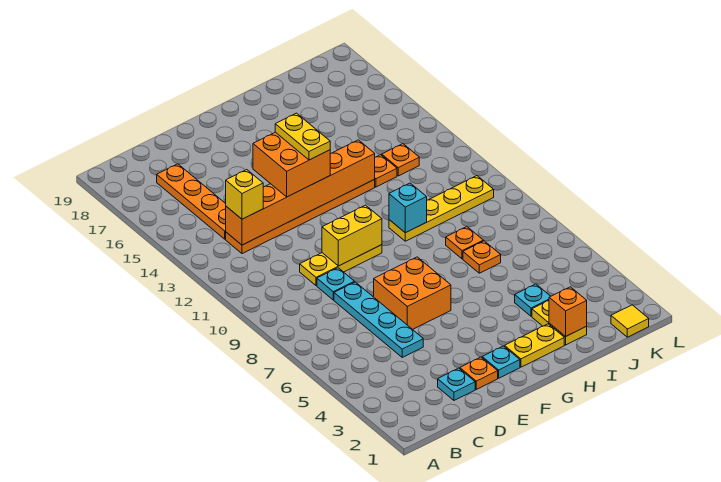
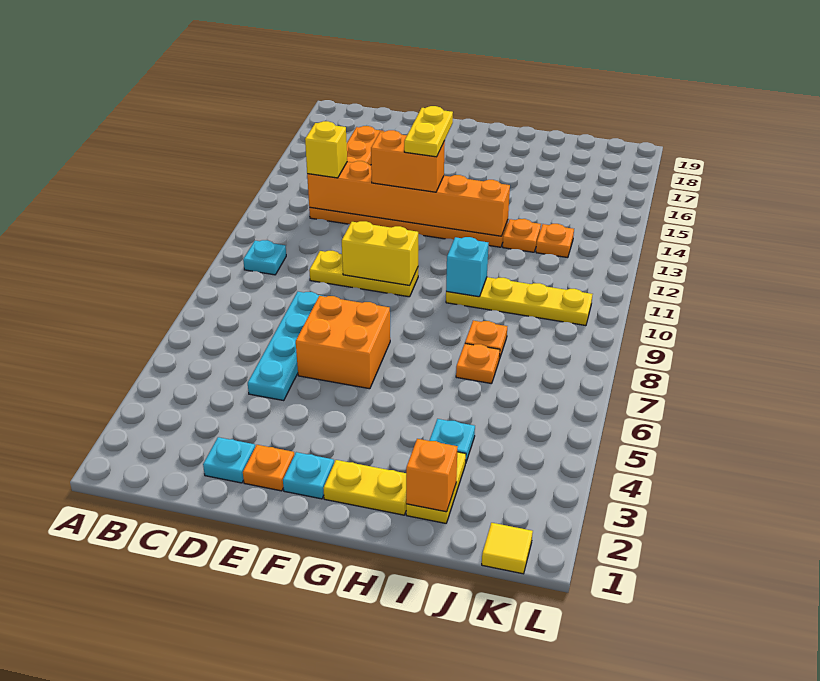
cyan 1x1 plate [317,268,355,300] -> cyan 1x1 plate moved to [243,240,286,275]
orange 2x2 brick [253,132,330,197] -> orange 1x2 brick [371,130,445,192]

